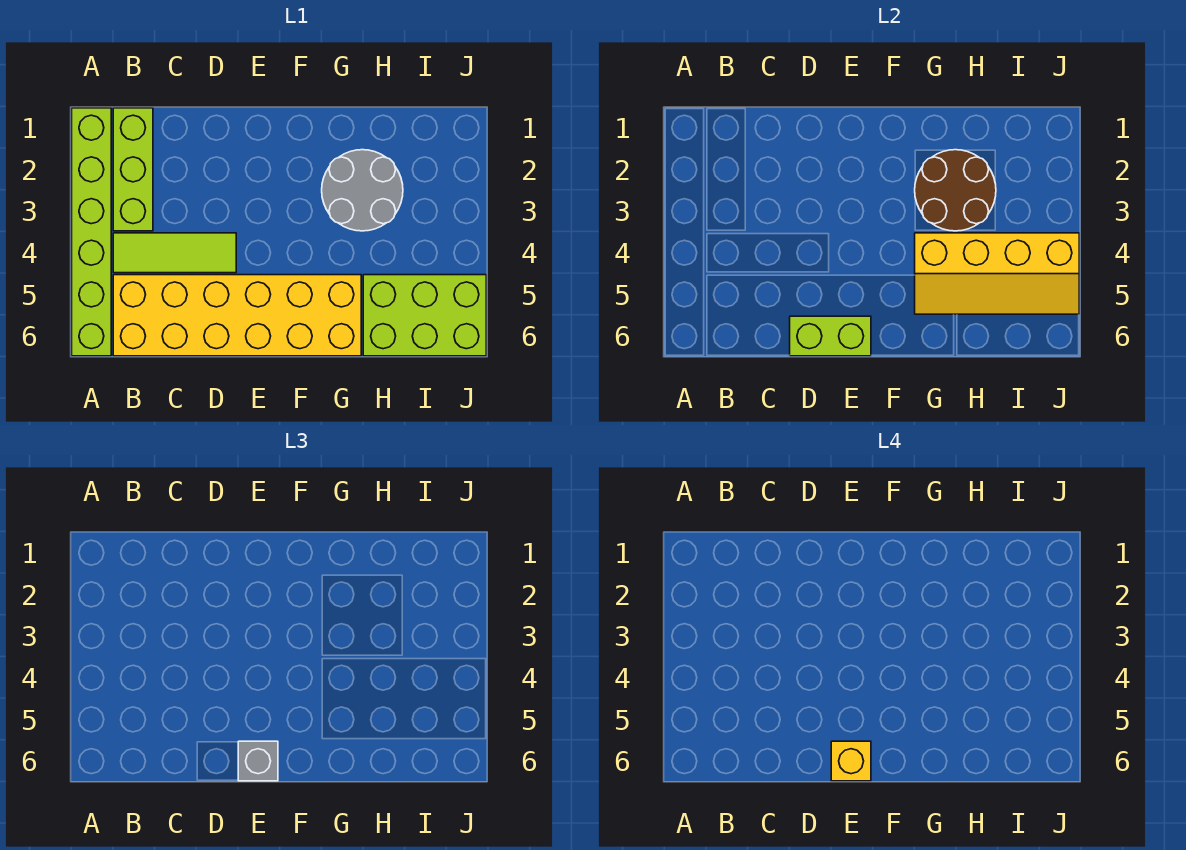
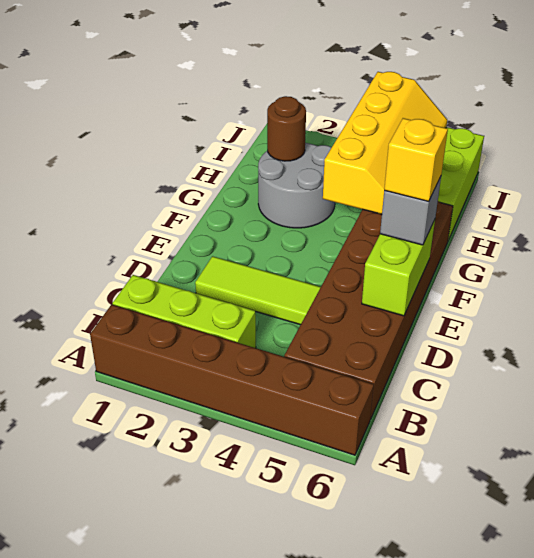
lime 1x6 brick [72,108,111,356] -> brown 1x6 brick [90,304,374,455]
lime 1x3 tile [113,233,236,273] -> lime 1x3 tile turned to [195,256,321,325]
yellow 2x6 brick [113,275,361,356] -> brown 2x6 brick [284,201,453,419]
brown 2x2 round brick [915,150,996,231] -> brown 1x1 round brick [267,96,306,161]

